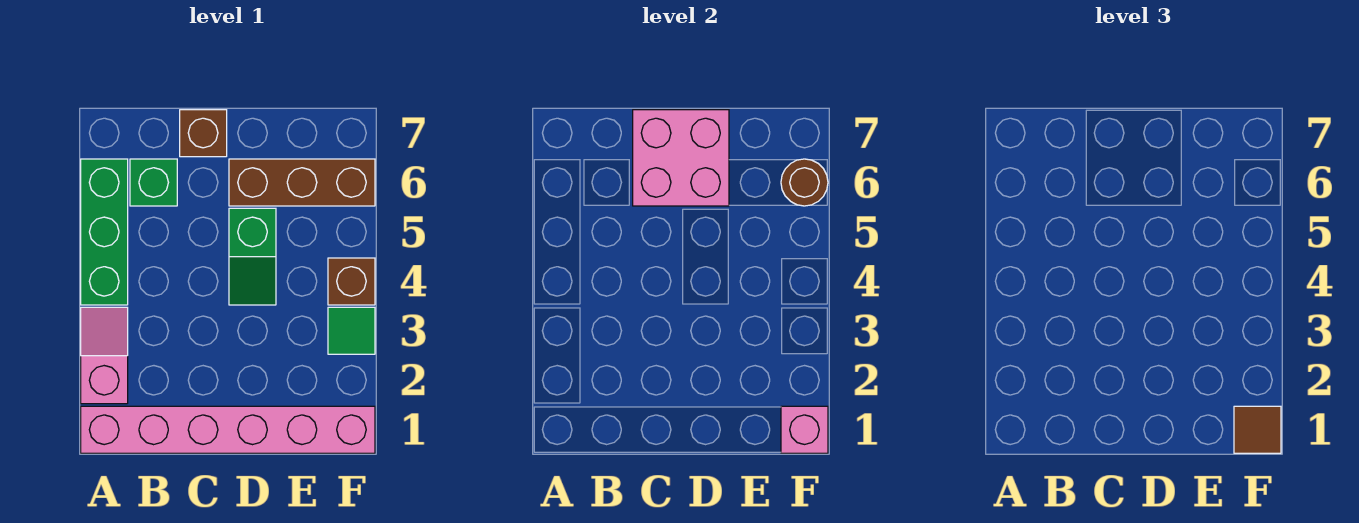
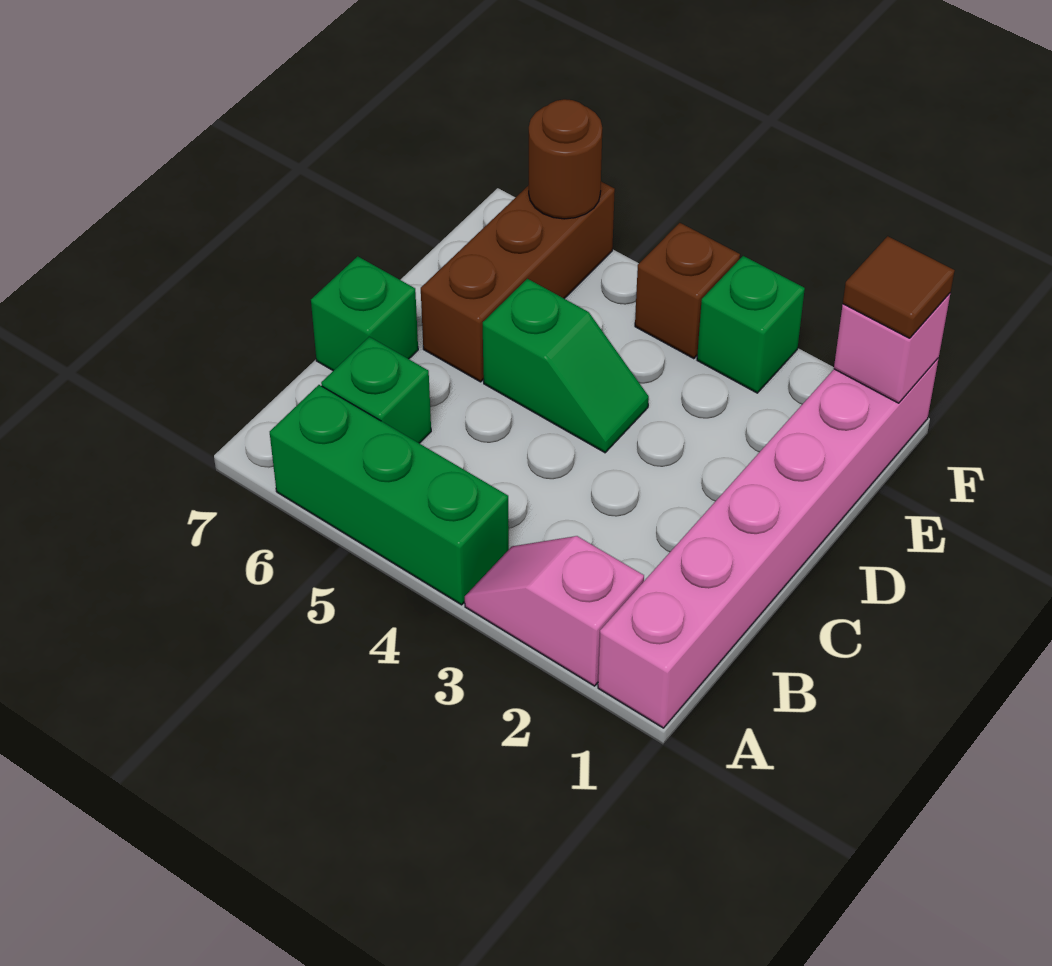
pink 2x2 brick [633,110,729,206] -> none
brown 1x1 brick [180,110,227,157] -> green 1x1 brick [311,256,418,371]
green 1x1 tile [328,307,375,354] -> green 1x1 brick [697,256,805,393]

